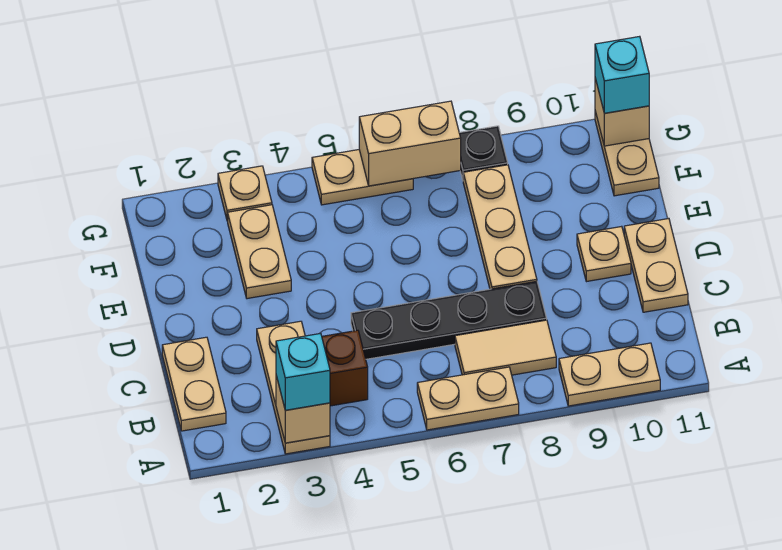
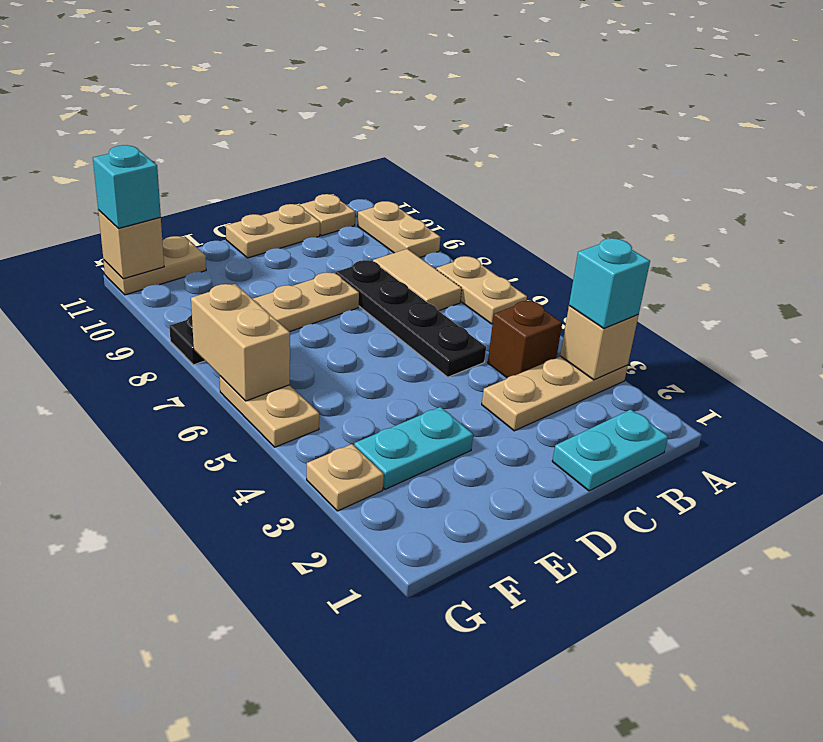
tan 1x2 plate [162,337,226,431] -> cyan 1x2 plate [552,410,668,491]
tan 1x1 plate [577,226,631,282] -> tan 1x1 plate moved to [300,194,355,236]
tan 1x2 plate [228,205,291,299] -> cyan 1x2 plate [354,407,473,489]

